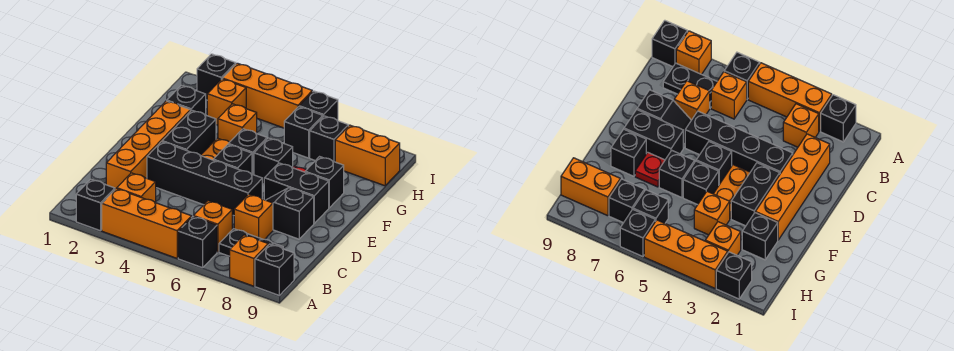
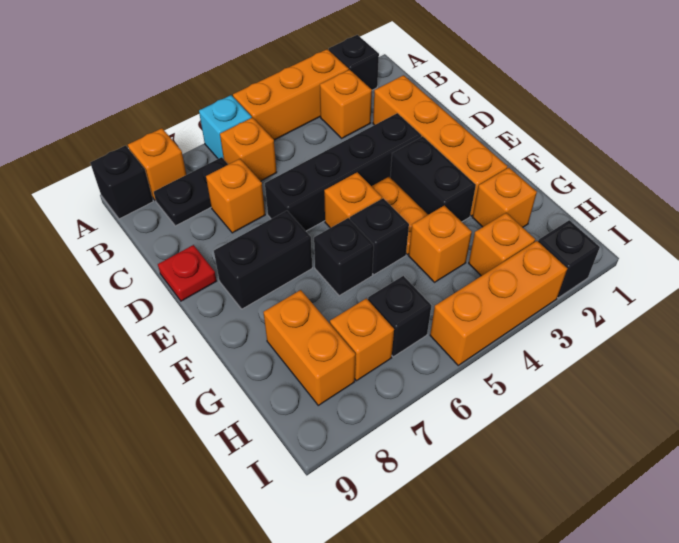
black 1x1 brick [178,216,217,268] -> cyan 1x1 brick [199,95,252,159]
black 1x2 slope [266,188,314,239] -> none
black 1x1 brick [213,145,252,174] -> orange 1x1 brick [324,172,382,228]
red 1x1 plate [635,153,665,187] -> red 1x1 plate moved to [158,245,217,301]
black 1x1 brick [305,157,344,208] -> none
black 1x1 brick [167,85,206,115] -> orange 1x1 brick [473,168,537,227]
black 1x1 brick [310,116,348,162] -> orange 1x1 brick [330,298,394,381]
orange 1x2 brick [335,125,400,186] -> orange 1x2 brick turned to [263,290,355,405]
black 1x1 brick [299,91,338,121] -> none

